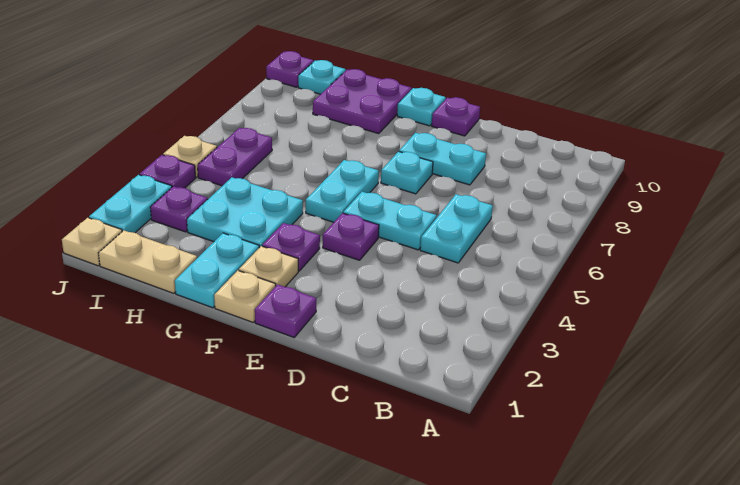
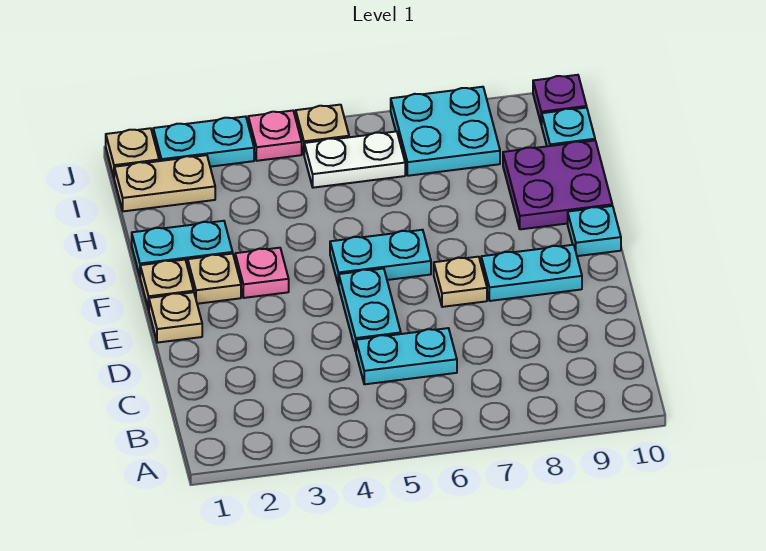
cyan 1x2 plate [399,133,486,185] -> cyan 1x2 plate turned to [481,245,582,301]
purple 1x1 plate [255,284,316,337] -> tan 1x1 plate [149,292,202,343]
purple 1x1 plate [323,213,379,260] -> none
cyan 1x1 plate [381,151,433,194] -> tan 1x1 plate [434,257,487,307]
purple 1x1 plate [432,97,480,136] -> none
purple 1x1 plate [262,223,320,271] -> pink 1x1 plate [235,248,289,298]
cyan 2x2 plate [187,177,303,248] -> cyan 2x2 plate moved to [391,87,500,176]
tan 1x2 plate [99,231,197,293] -> tan 1x2 plate turned to [114,155,215,211]
purple 1x1 plate [150,186,208,232] -> none
purple 1x2 plate [198,128,272,186] -> white 1x2 plate [304,131,405,188]
purple 1x1 plate [140,155,196,188] -> pink 1x1 plate [248,111,302,161]

